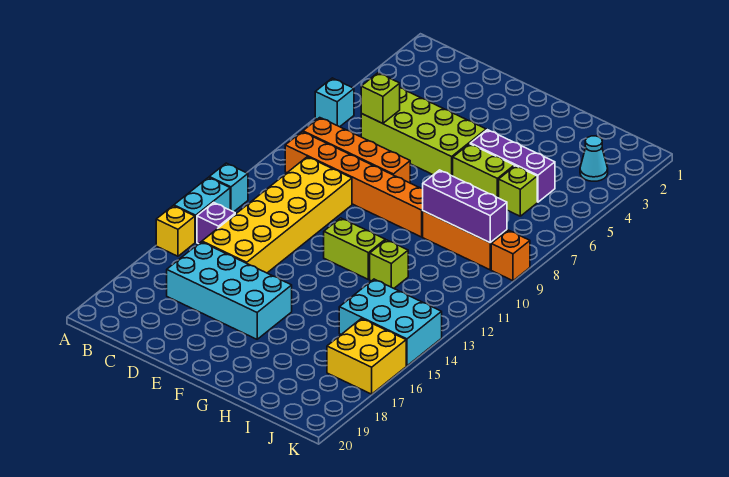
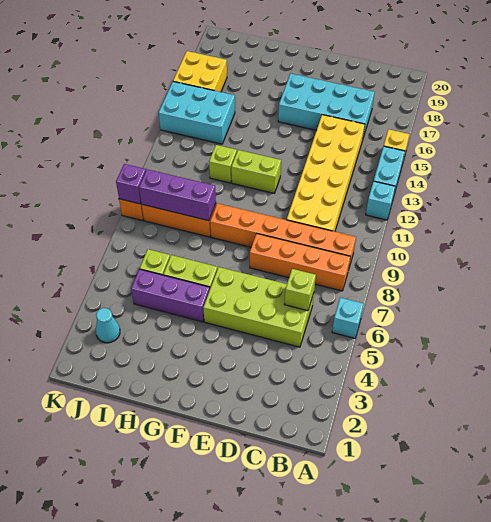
purple 1x1 brick [197,203,235,244] -> purple 1x1 brick moved to [116,164,146,204]

